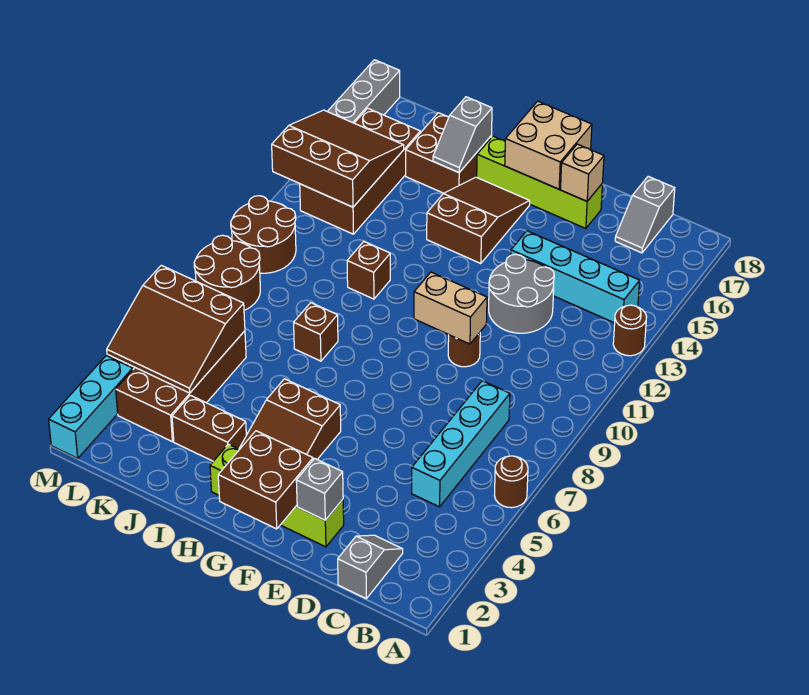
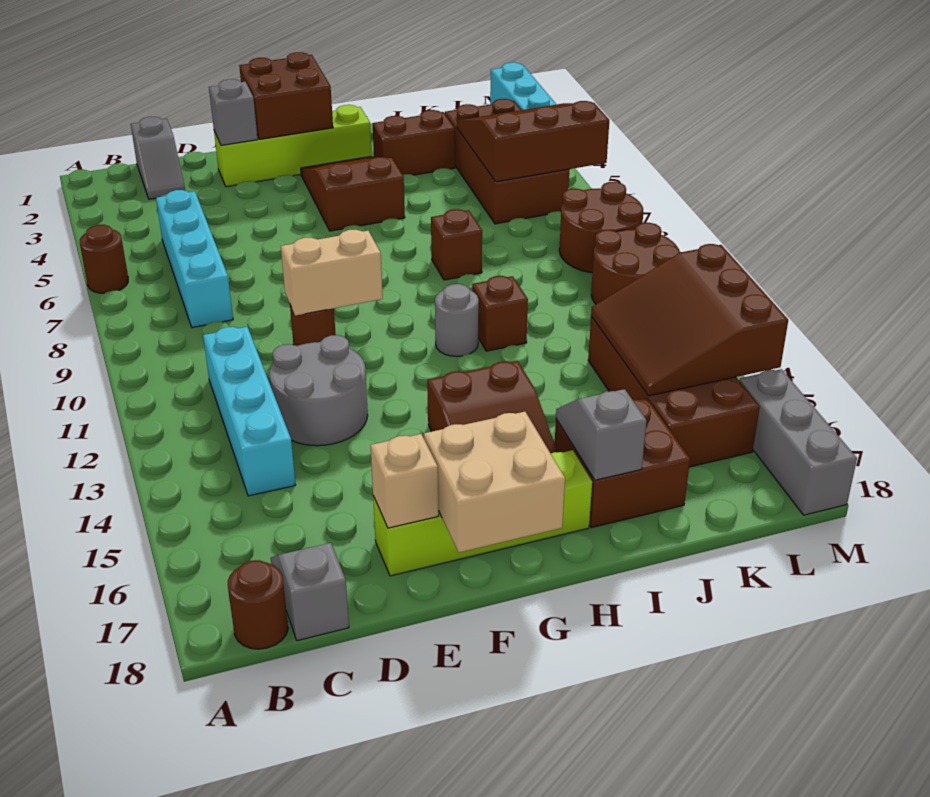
brown 1x1 round brick [613,305,647,356] -> brown 1x1 round brick moved to [228,560,288,649]
cyan 1x4 brick [511,231,640,323] -> cyan 1x4 brick turned to [203,327,296,496]
none -> grey 1x1 round brick [435,284,479,356]
brown 3x3 slope [272,110,404,207] -> brown 3x3 slope turned to [591,244,788,396]

